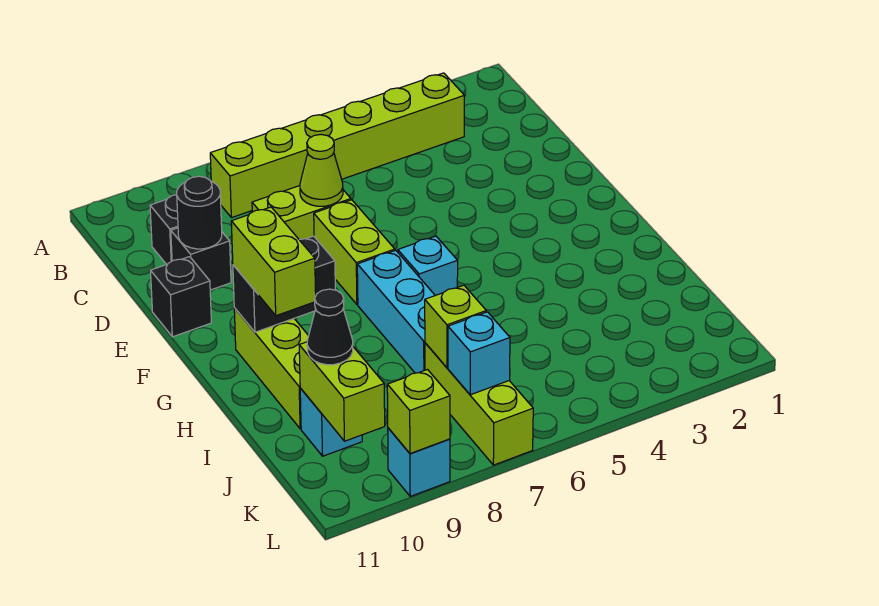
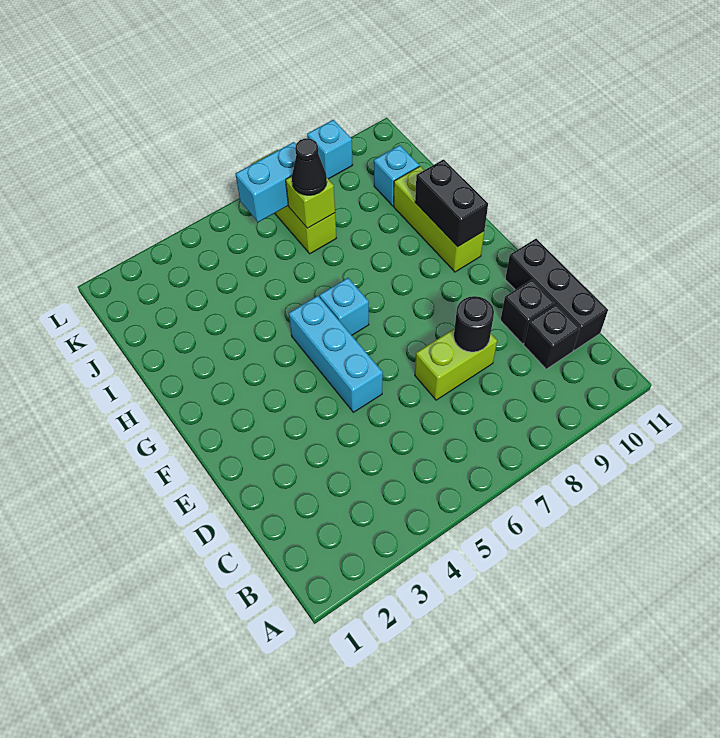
lime 1x6 brick [210,73,464,218] -> none
lime 1x1 cone [300,135,343,206] -> none
black 1x1 round brick [177,176,222,249] -> black 1x1 round brick moved to [454,296,494,352]
lime 1x2 brick [314,200,395,304] -> none
black 1x1 brick [151,257,211,337] -> black 1x3 brick [505,239,608,351]
cyan 1x3 brick [357,250,435,373] -> cyan 1x3 brick moved to [289,296,383,412]
black 1x2 brick [233,236,335,332] -> black 1x2 brick turned to [415,159,488,247]
lime 1x2 brick [231,207,316,316] -> none
lime 1x2 brick [299,342,385,441] -> none
black 1x1 cone [307,289,353,365] -> black 1x1 cone moved to [292,138,327,195]
cyan 1x1 brick [448,312,510,395] -> cyan 1x2 brick [235,142,296,222]
lime 1x1 brick [387,370,450,454] -> none

